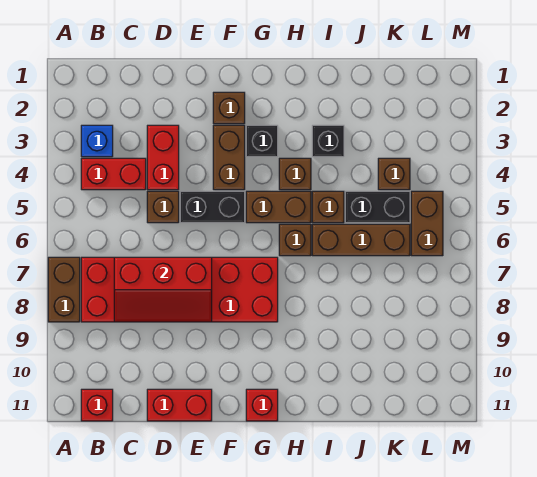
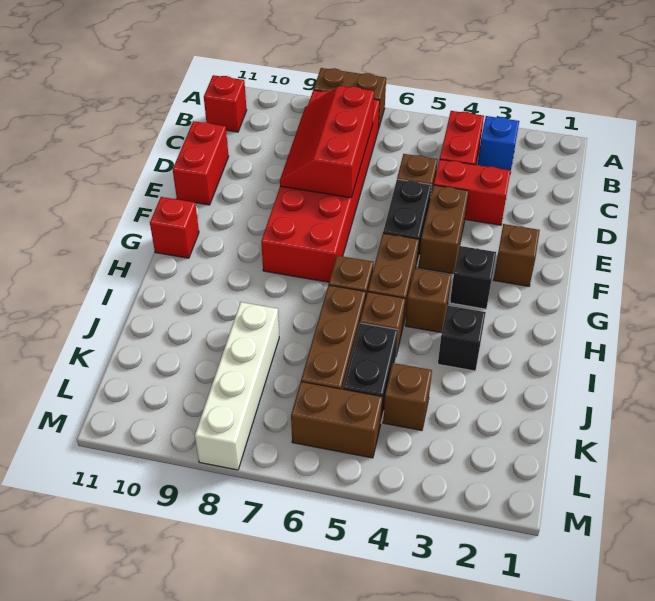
brown 1x2 brick [213,125,245,190] -> brown 1x2 brick turned to [419,185,469,274]
none -> white 1x4 brick [195,302,279,470]

